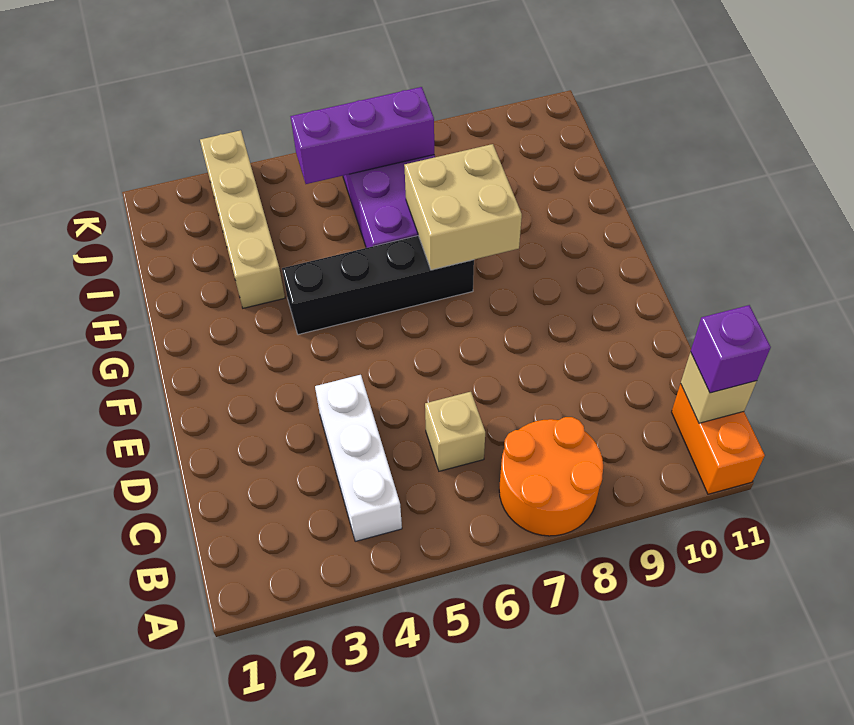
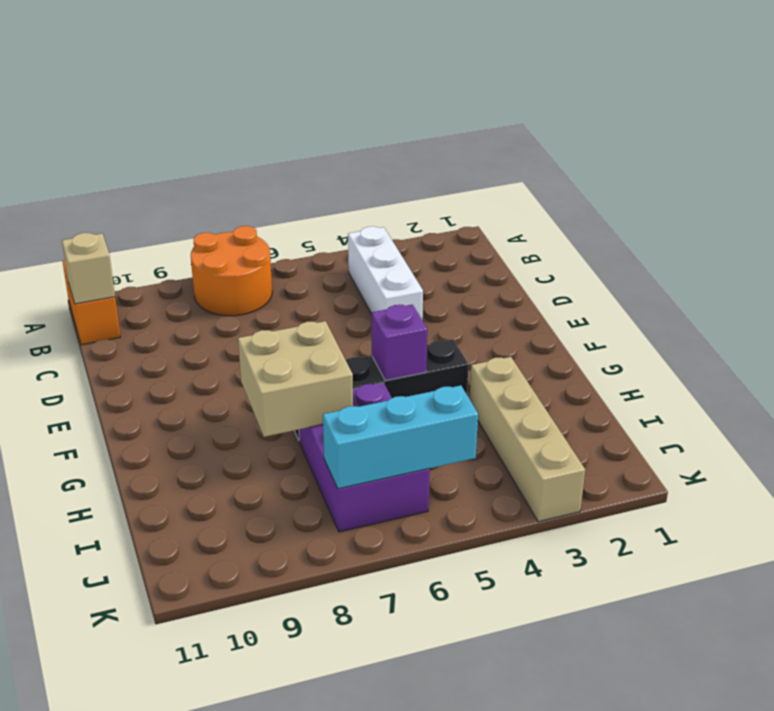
purple 1x1 brick [691,305,771,393] -> purple 1x1 brick moved to [372,305,427,380]
tan 1x1 brick [425,392,485,471] -> none
purple 1x3 brick [290,87,434,184] -> cyan 1x3 brick [323,385,478,489]

